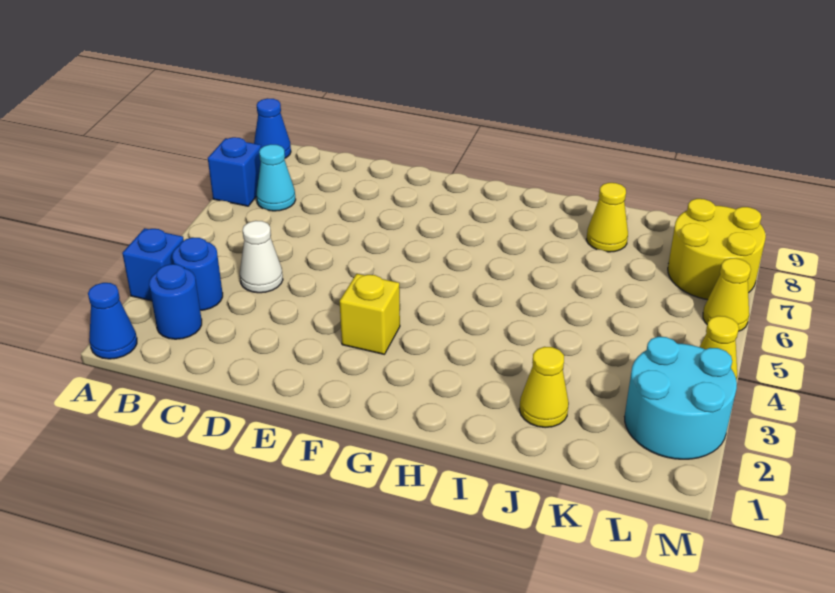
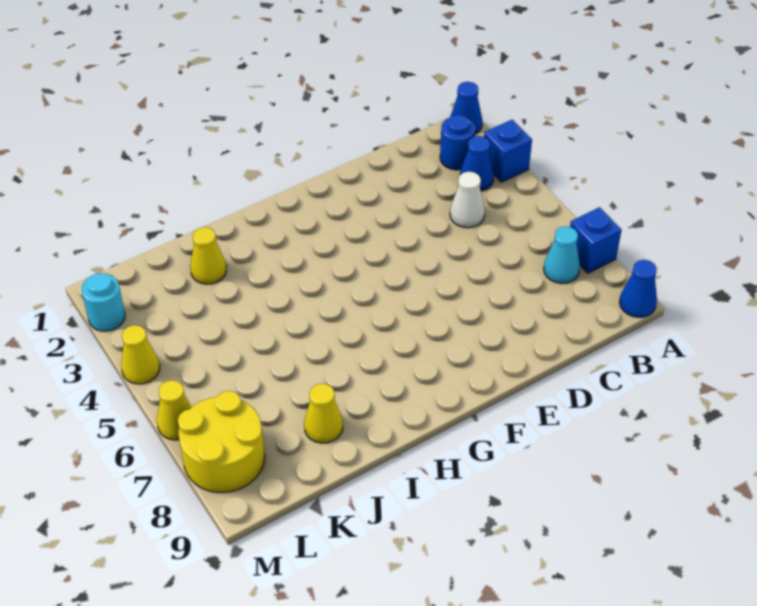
blue 1x1 round brick [172,238,223,310] -> blue 1x1 cone [460,136,494,191]
yellow 1x1 brick [340,274,400,354] -> none
cyan 2x2 round brick [625,337,737,459] -> cyan 1x1 round brick [82,273,125,331]

